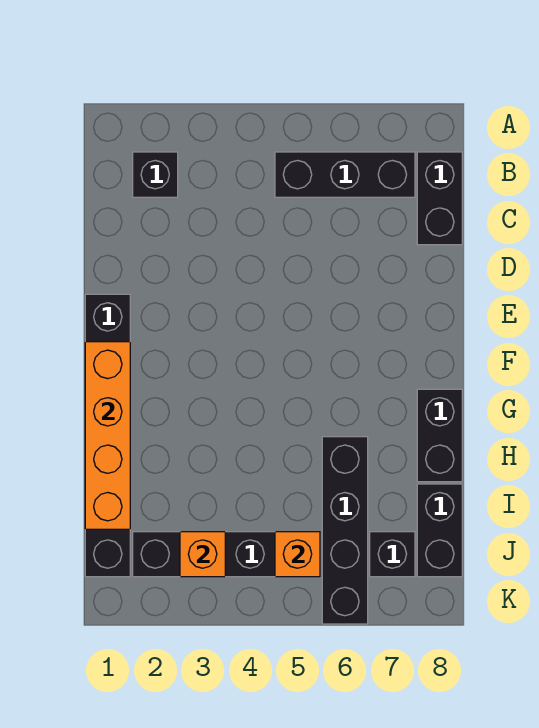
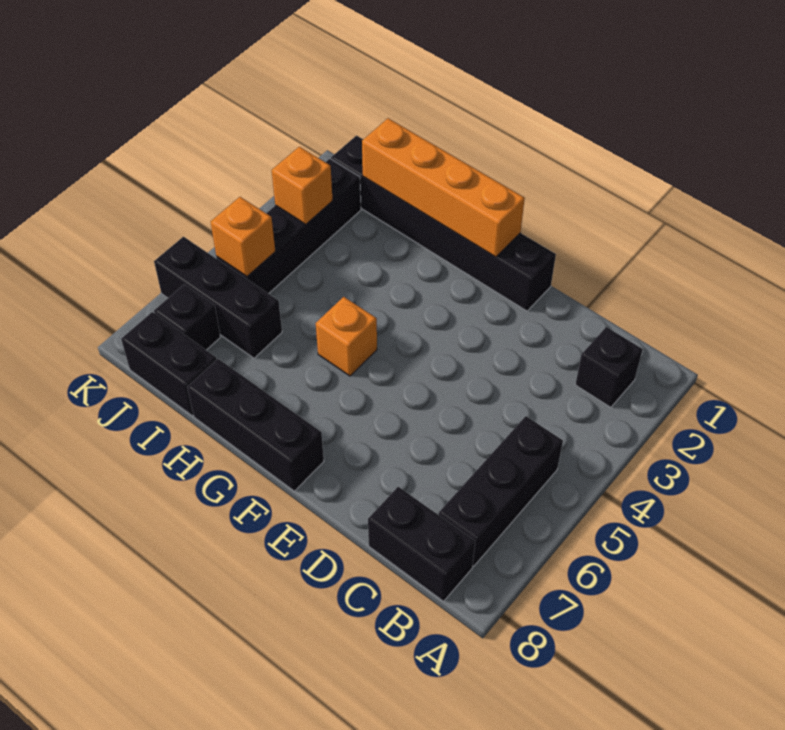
none -> orange 1x1 brick [316,297,377,376]
black 1x2 brick [417,389,462,482] -> black 1x3 brick [187,359,324,491]
black 1x4 brick [322,437,368,624] -> black 1x3 brick [154,237,282,358]

